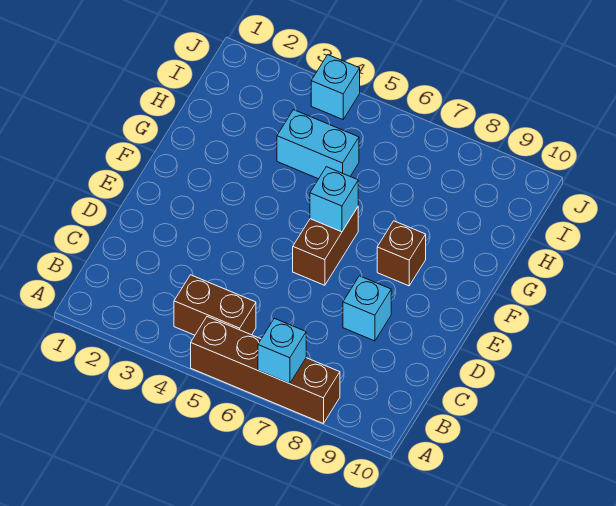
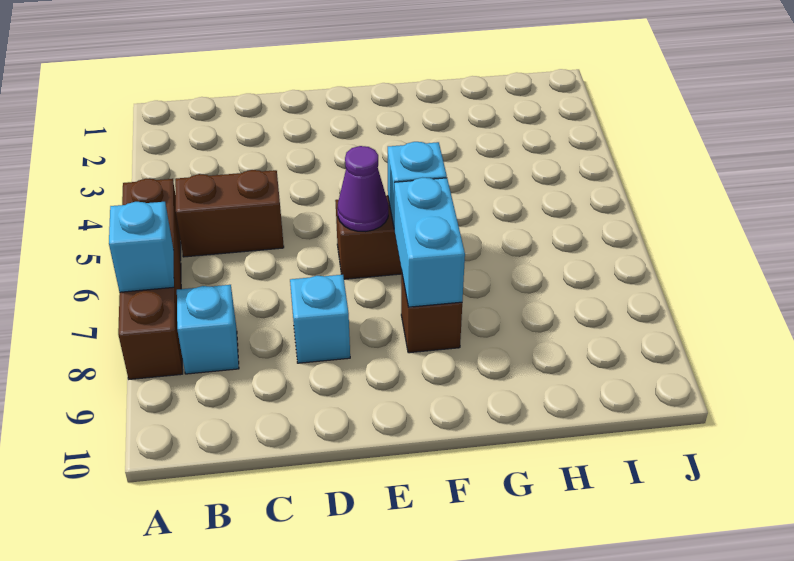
brown 1x2 brick [174,275,256,335] -> brown 1x2 brick turned to [175,170,284,257]
none -> purple 1x1 cone [337,146,388,232]
cyan 1x2 brick [277,110,359,179] -> cyan 1x2 brick moved to [394,178,465,307]
cyan 1x1 brick [311,55,360,119] -> cyan 1x1 brick moved to [177,285,239,374]

